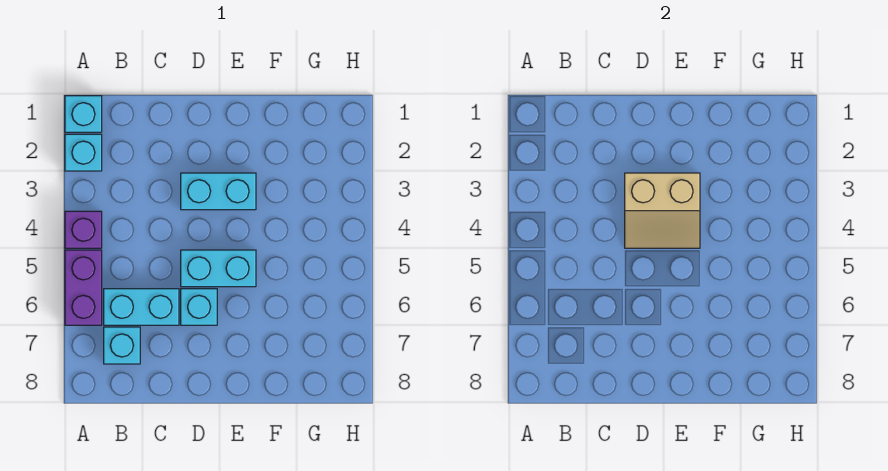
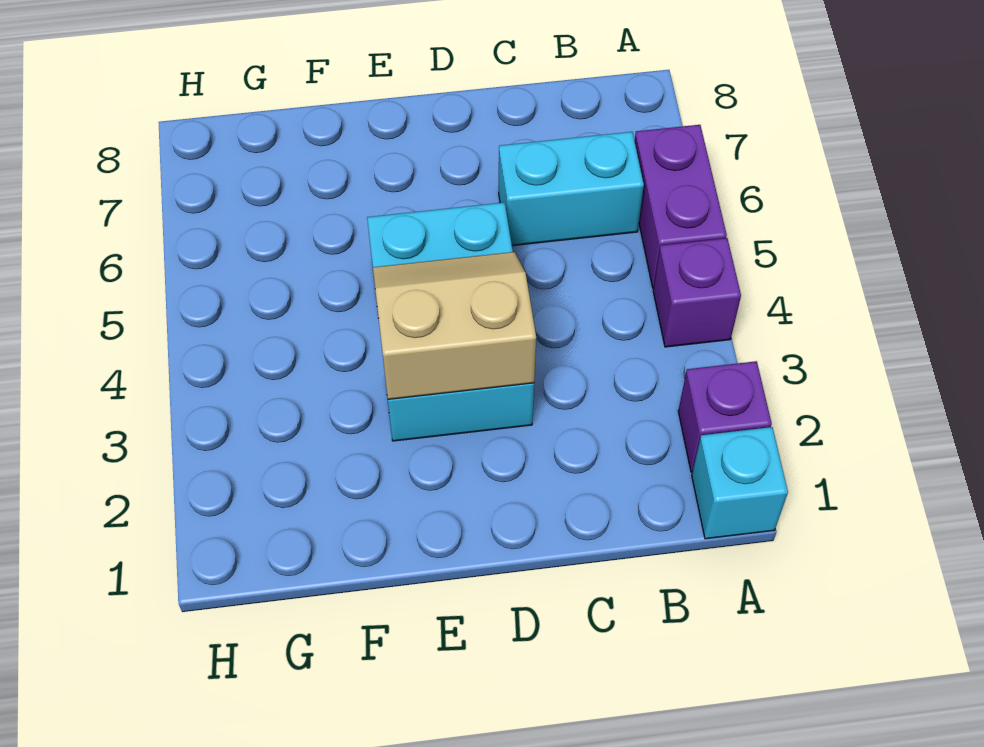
cyan 1x1 brick [65,134,102,171] -> purple 1x1 brick [678,361,772,472]
cyan 1x1 brick [104,327,140,364] -> none
cyan 1x1 brick [181,289,217,325] -> none

